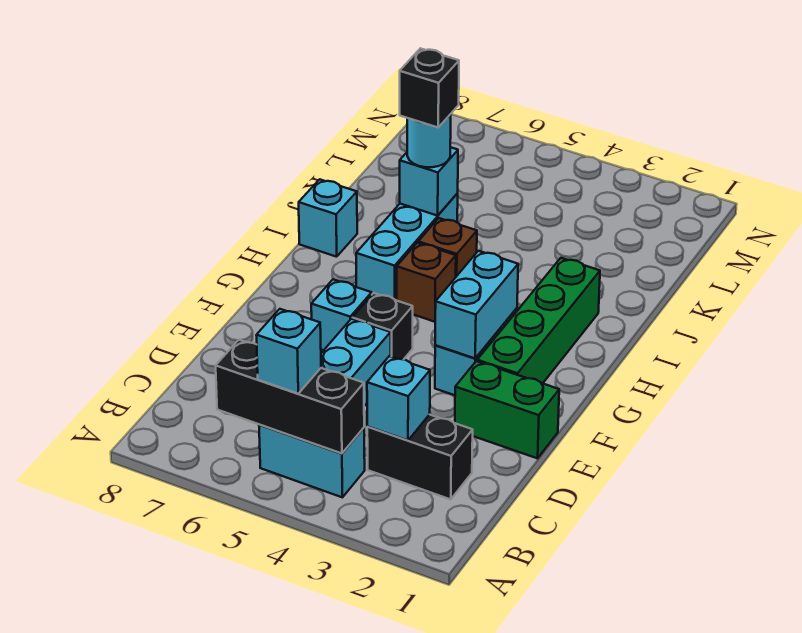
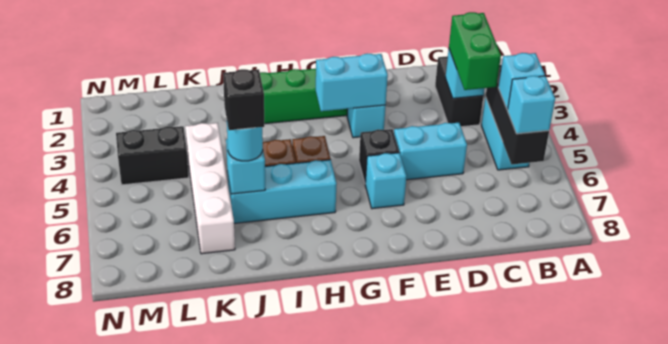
green 1x2 brick [455,361,559,458] -> green 1x2 brick moved to [449,12,501,90]
cyan 1x1 brick [299,179,357,257] -> cyan 1x1 brick moved to [508,76,555,134]
none -> white 1x4 brick [185,123,235,254]
none -> black 1x2 brick [116,126,189,185]

